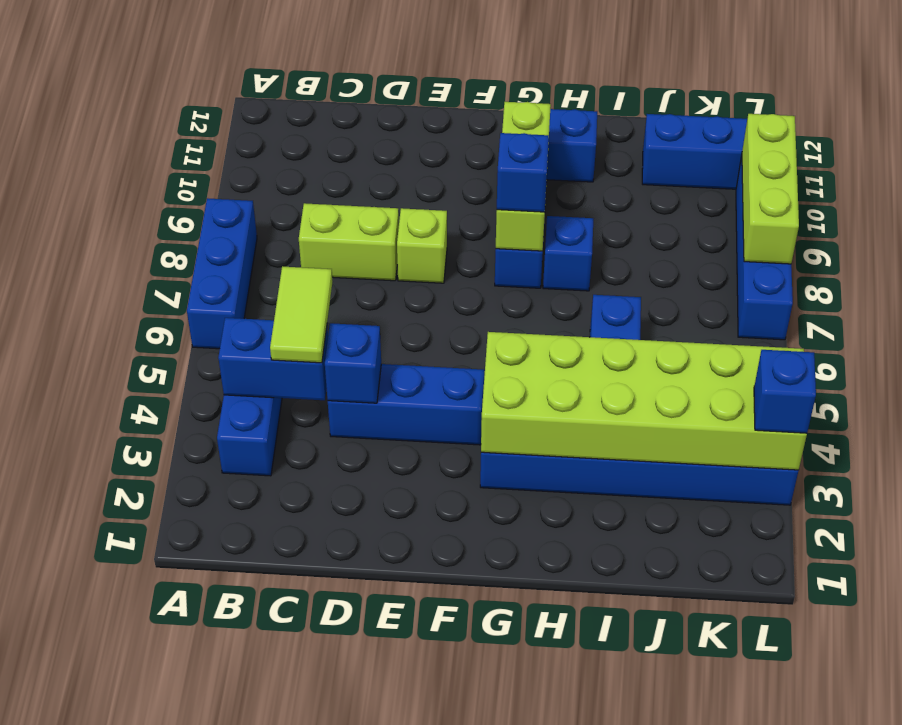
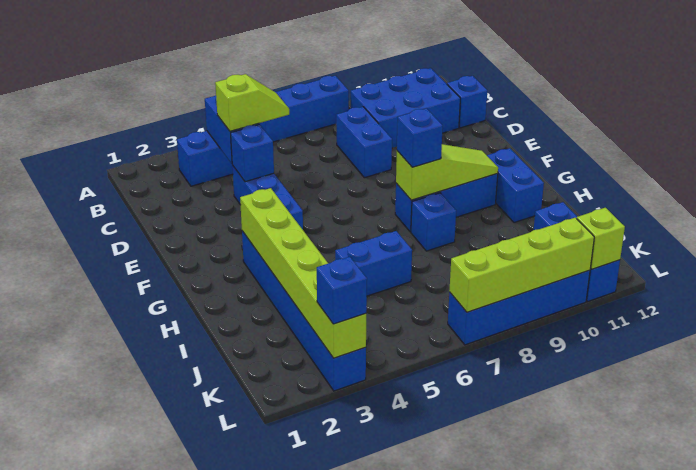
none -> blue 2x3 brick [351,68,460,148]
lime 1x2 tile [270,266,332,363] -> lime 1x2 slope [215,74,289,131]
lime 1x2 brick [299,203,399,281] -> blue 1x2 brick [336,107,392,178]
none -> blue 1x1 brick [447,76,487,128]
lime 1x1 brick [397,208,447,283] -> lime 1x1 brick moved to [577,208,625,269]
lime 2x6 brick [481,332,807,470] -> lime 1x6 brick [240,188,366,358]
lime 1x3 brick [496,102,551,251] -> lime 1x3 slope [396,144,498,200]
lime 1x3 brick [742,114,799,264] -> lime 1x4 brick [449,218,594,312]

